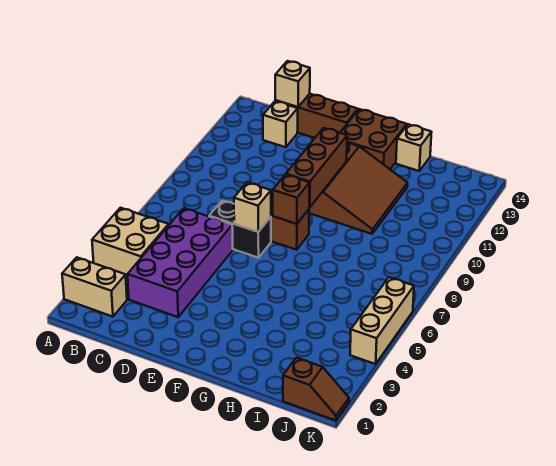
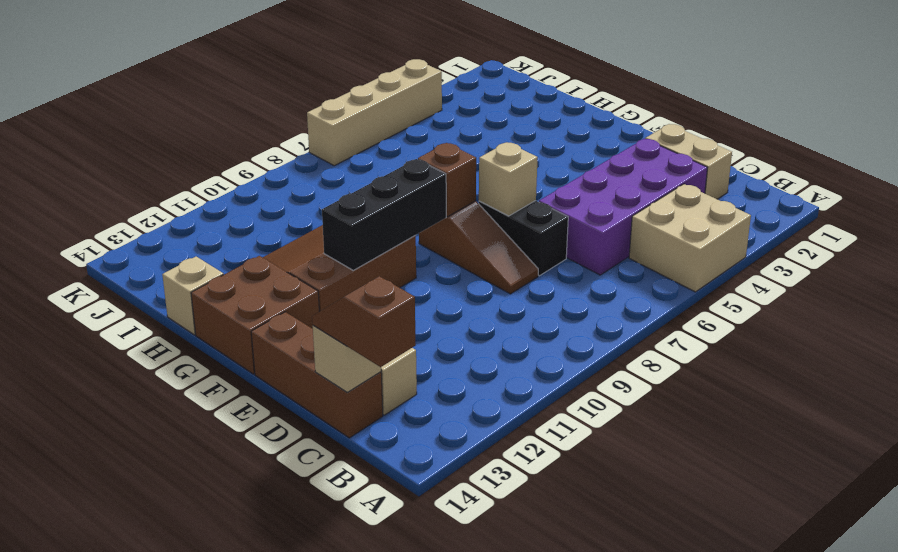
tan 1x2 brick [62,257,127,317] -> tan 1x2 brick moved to [645,124,732,199]
brown 1x3 brick [286,128,347,207] -> black 1x3 brick [322,159,446,271]
brown 1x2 slope [283,358,349,421] -> brown 1x2 slope moved to [312,276,416,367]
tan 1x3 brick [350,277,414,364] -> tan 1x4 brick [307,59,442,166]

